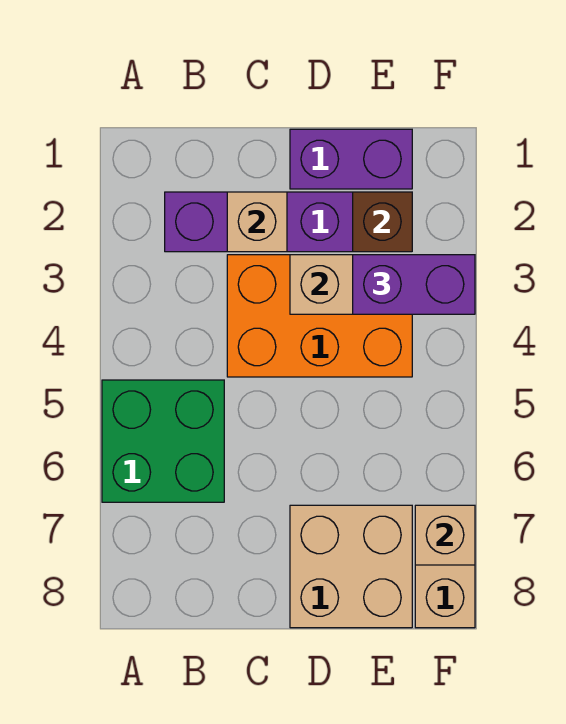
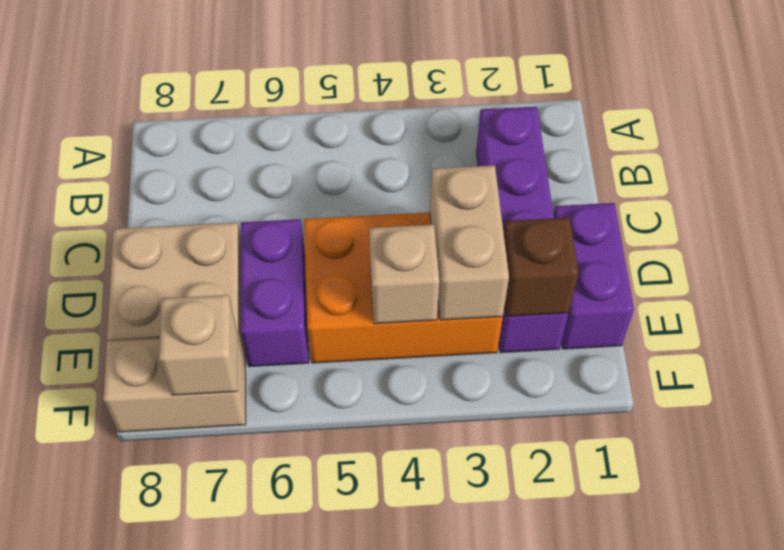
green 2x2 brick [102,380,224,502] -> none
tan 1x1 brick [227,192,287,252] -> tan 1x1 brick moved to [369,225,439,324]
orange 2x3 brick [227,255,412,377] -> orange 2x3 brick turned to [304,212,503,363]
purple 1x2 brick [353,255,475,314] -> purple 1x2 brick moved to [241,219,309,367]

